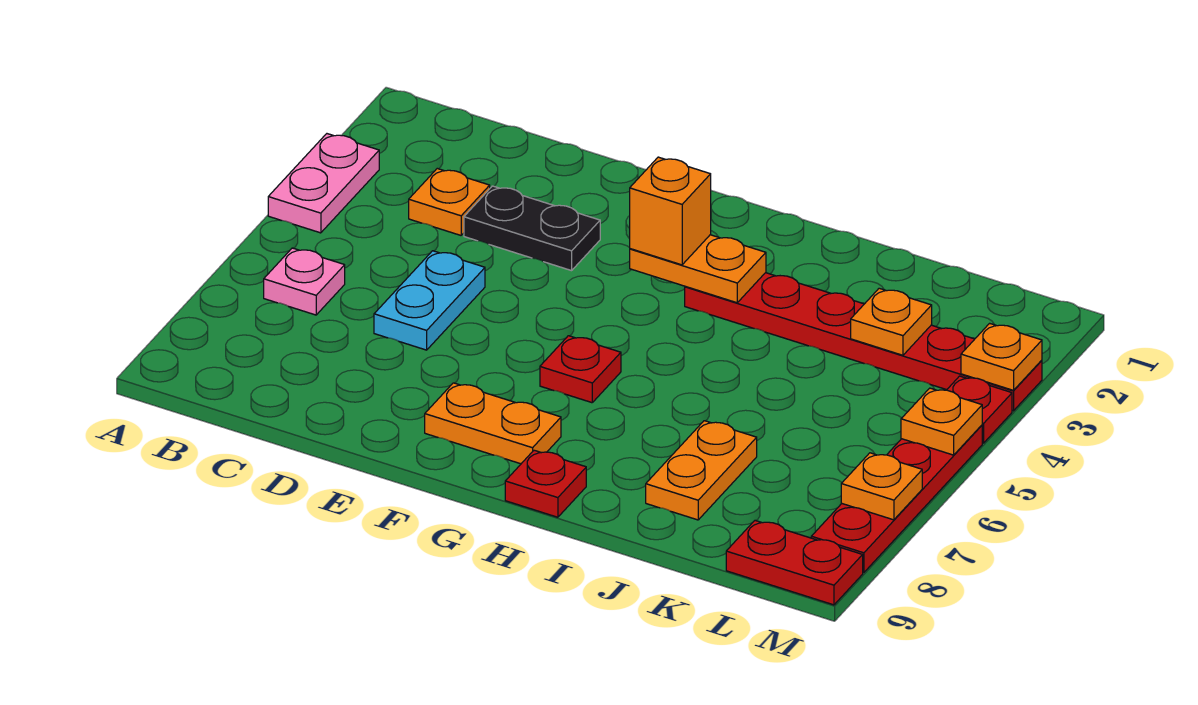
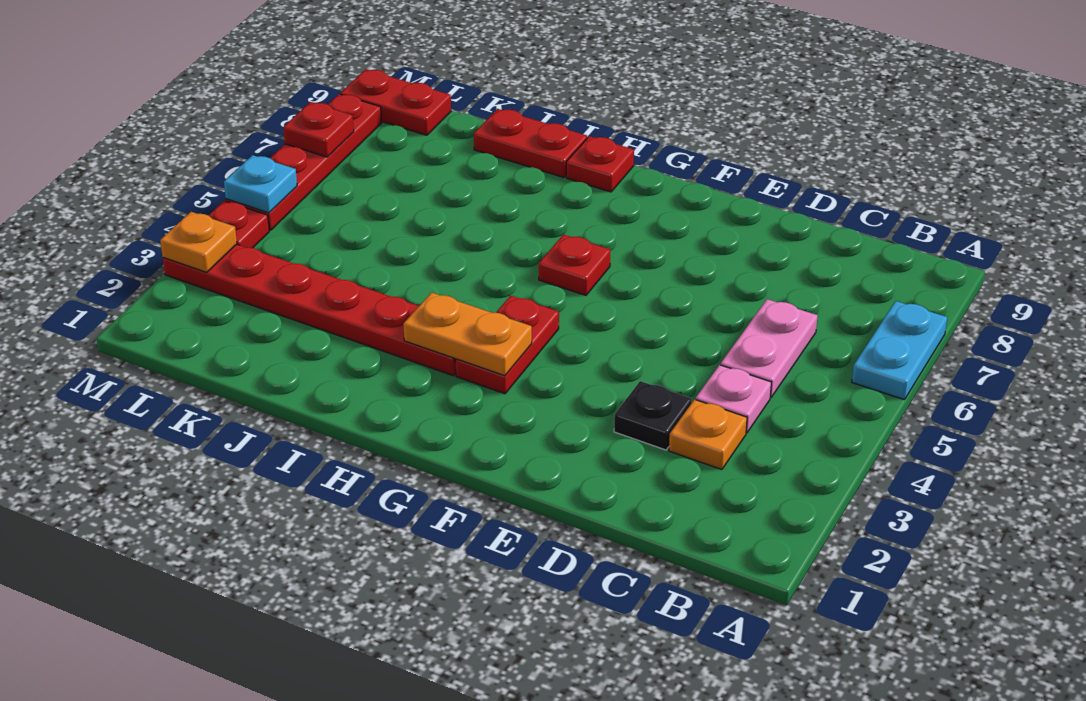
pink 1x2 plate [268,134,379,233] -> pink 1x2 plate moved to [721,299,818,398]
pink 1x1 plate [264,248,345,315] -> pink 1x1 plate moved to [696,365,771,433]
black 1x2 plate [464,186,600,271] -> black 1x1 plate [614,381,692,450]
cyan 1x2 plate [374,251,485,350] -> cyan 1x2 plate moved to [852,301,947,400]
orange 1x2 plate [425,383,561,464] -> none
none -> red 1x2 plate [455,296,559,394]
orange 1x1 brick [630,157,711,265] -> none
none -> red 1x2 plate [474,109,587,177]
orange 1x2 plate [646,421,757,520] -> none
orange 1x1 plate [851,288,932,355] -> none
orange 1x1 plate [901,388,982,455] -> cyan 1x1 plate [224,155,297,213]
orange 1x1 plate [841,453,922,520] -> red 1x1 plate [283,102,354,157]

